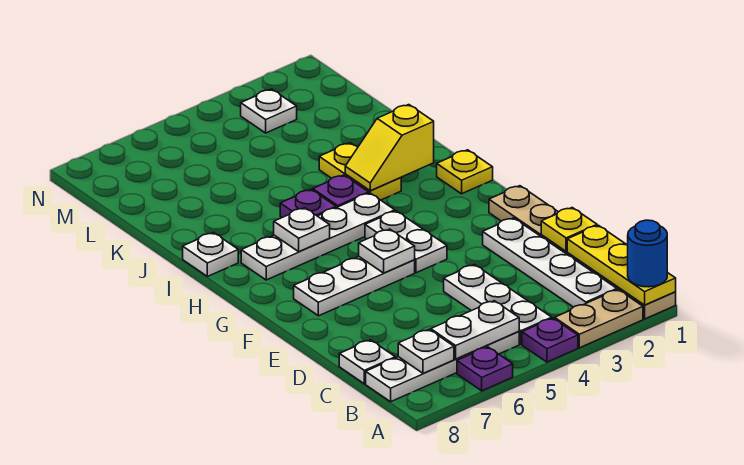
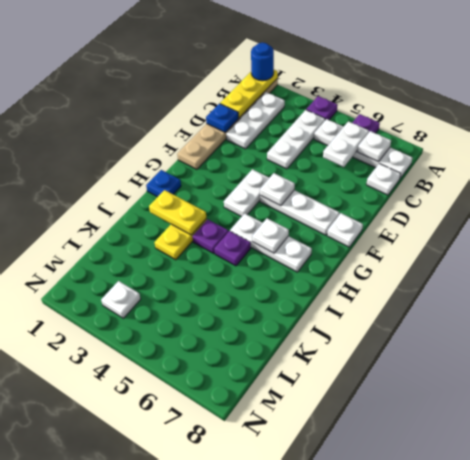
tan 1x2 plate [555,290,643,348] -> none
white 1x4 plate [483,218,617,307] -> white 1x3 plate [226,92,285,149]
white 1x2 plate [431,301,519,359] -> white 1x2 plate turned to [323,121,369,167]
yellow 1x1 plate [541,208,597,251] -> blue 1x1 plate [206,104,238,132]
yellow 1x1 plate [437,150,493,194] -> blue 1x1 plate [146,170,181,197]
white 1x4 plate [241,193,395,280] -> white 1x3 plate [230,213,312,272]
yellow 1x2 slope [345,105,434,191] -> yellow 1x2 plate [149,190,206,235]
white 1x1 plate [183,233,238,277] -> white 1x1 plate moved to [327,213,363,247]

